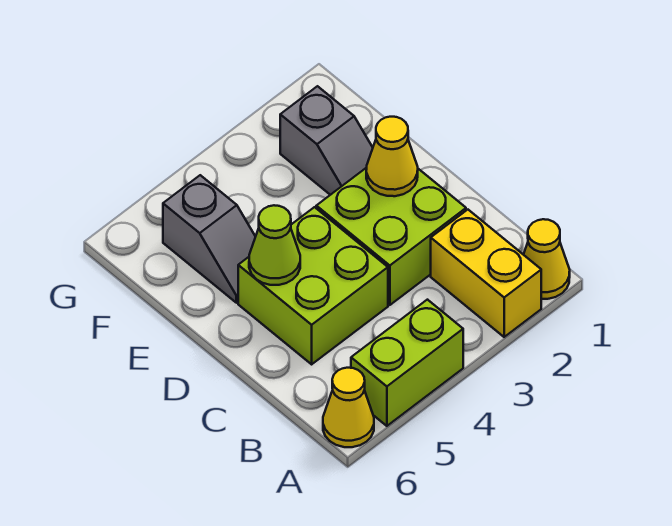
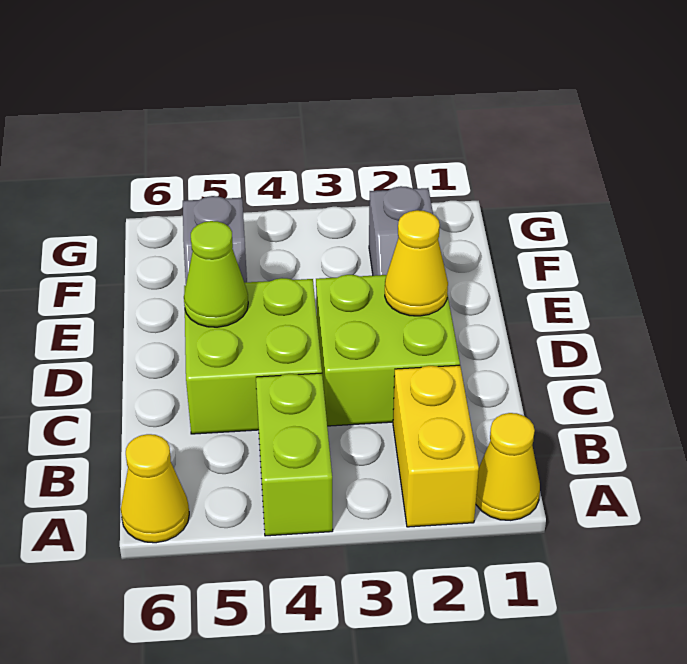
lime 1x2 brick [351,300,463,426] -> lime 1x2 brick turned to [256,373,333,536]

